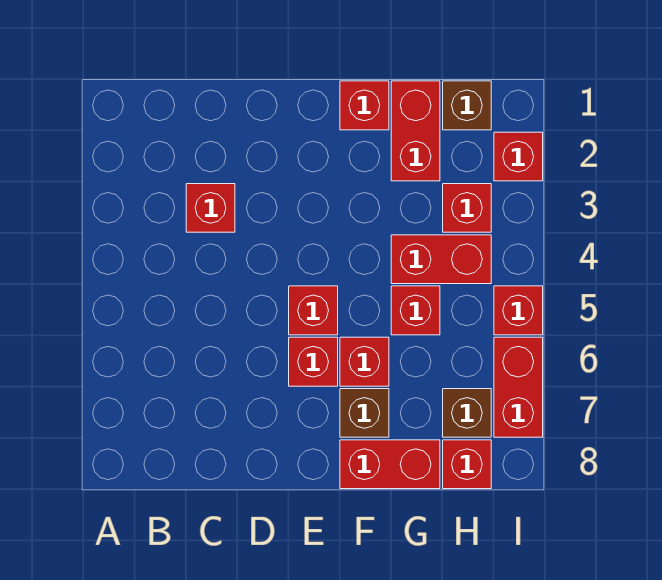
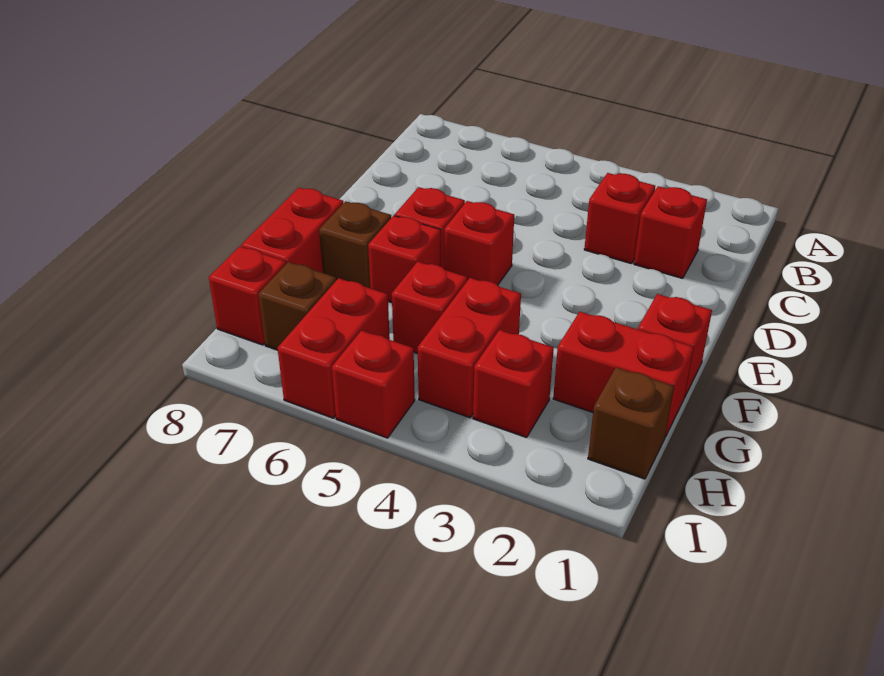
red 1x1 brick [494,132,543,181] -> red 1x1 brick moved to [634,186,707,278]
red 1x2 brick [494,337,543,437] -> red 1x2 brick turned to [278,278,390,418]

